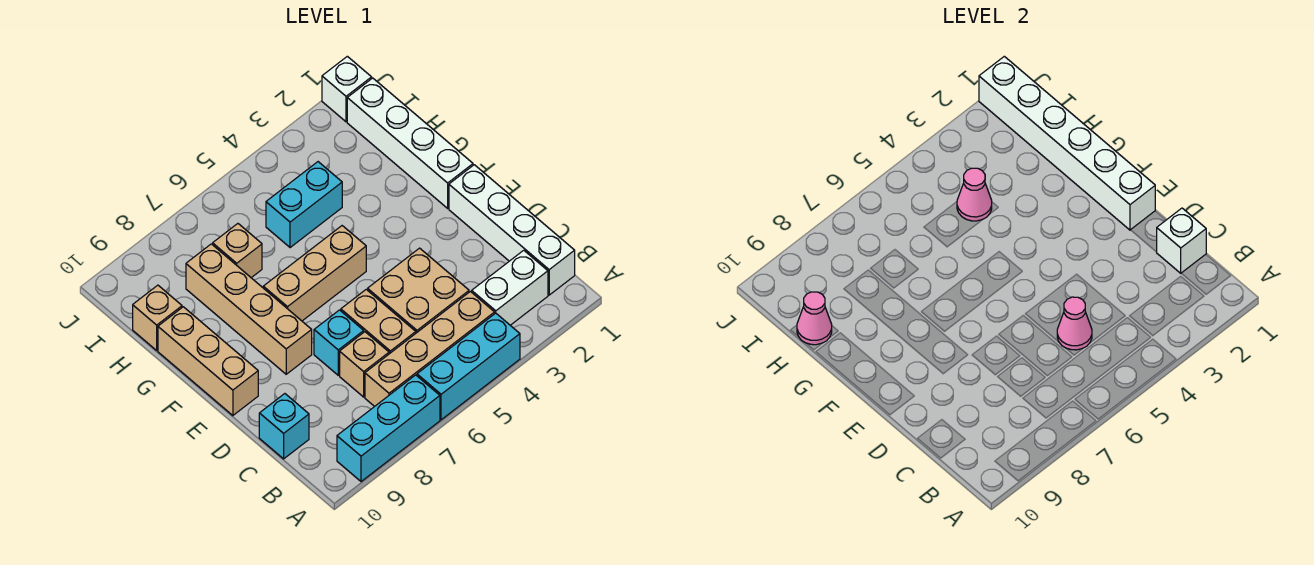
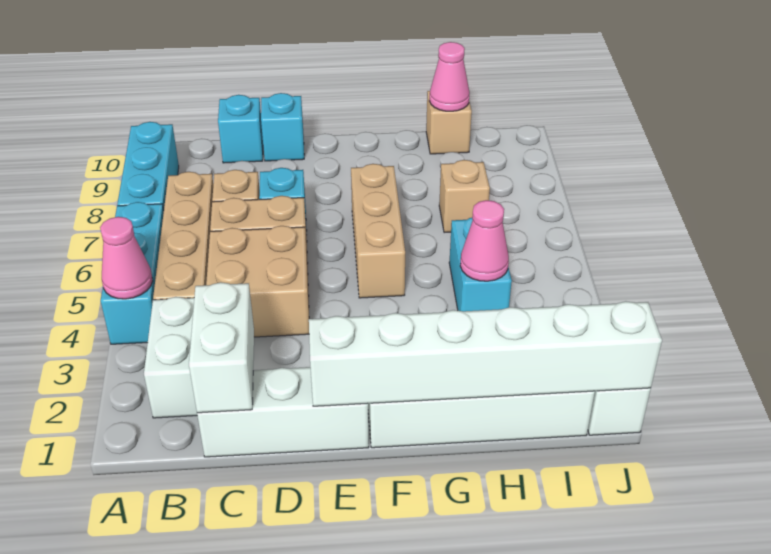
white 1x4 brick [449,165,575,295] -> white 1x3 brick [197,367,369,457]
white 1x1 brick [1157,208,1206,273] -> white 1x2 brick [189,282,254,413]
pink 1x1 cone [1057,297,1092,350] -> pink 1x1 cone moved to [100,217,153,299]
none -> cyan 1x1 brick [261,93,304,161]
tan 1x4 brick [186,244,312,374] -> none
tan 1x3 brick [158,307,258,416] -> none

